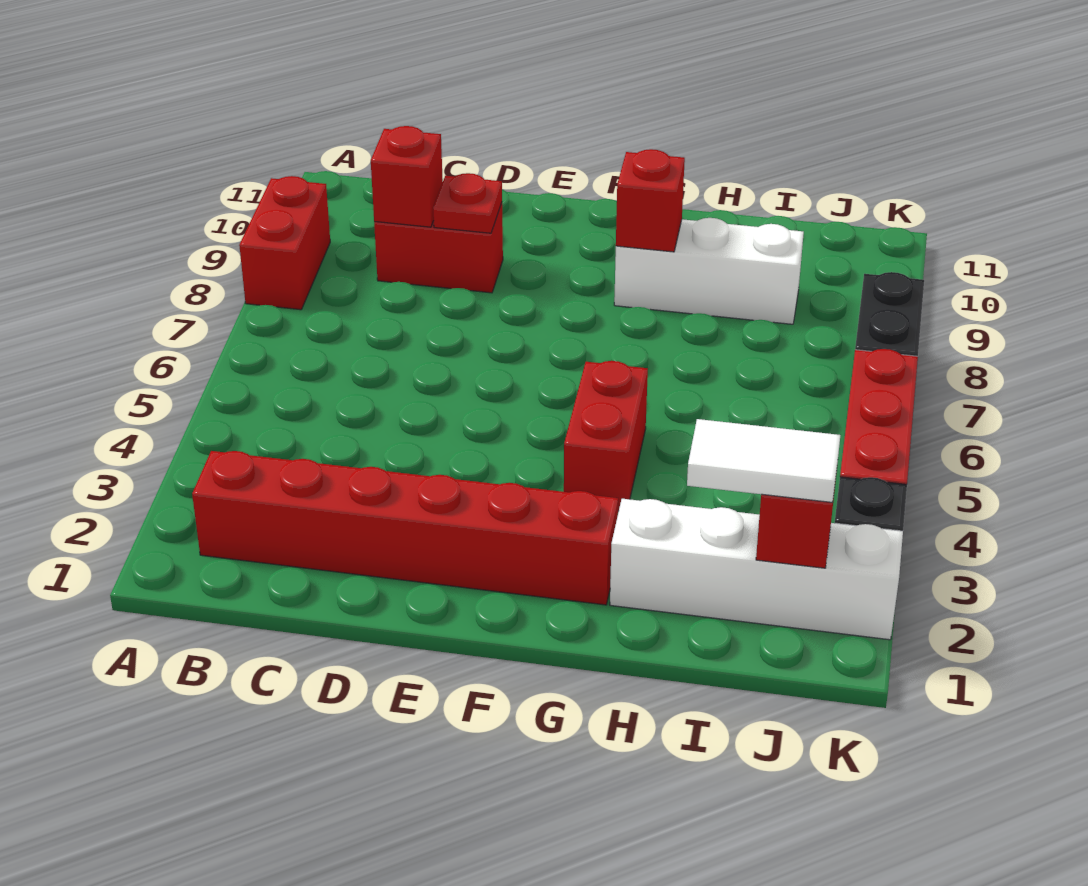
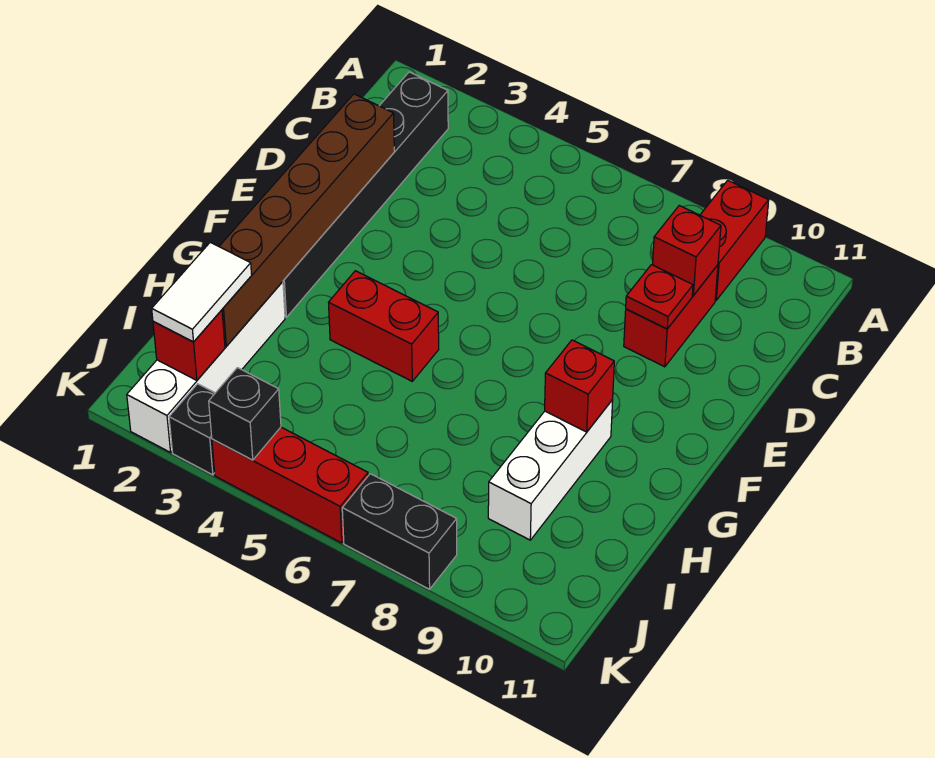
red 1x2 brick [239,176,330,310] -> red 1x2 brick turned to [700,180,769,300]
red 1x6 brick [192,451,618,605] -> black 1x6 brick [283,72,448,317]
none -> brown 1x6 brick [219,94,394,346]
none -> black 1x1 brick [209,368,281,460]

